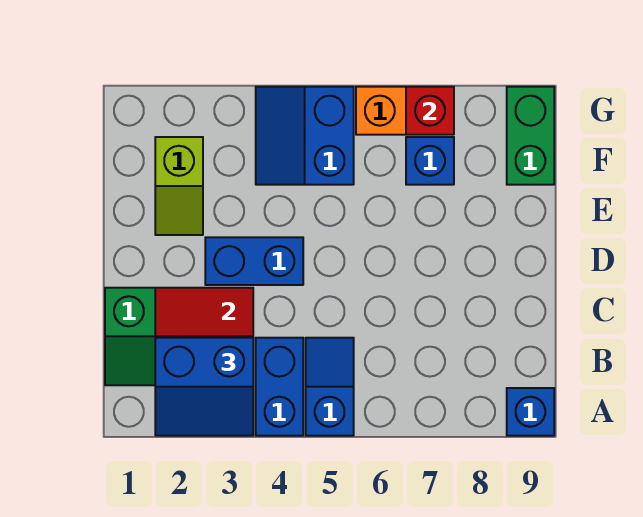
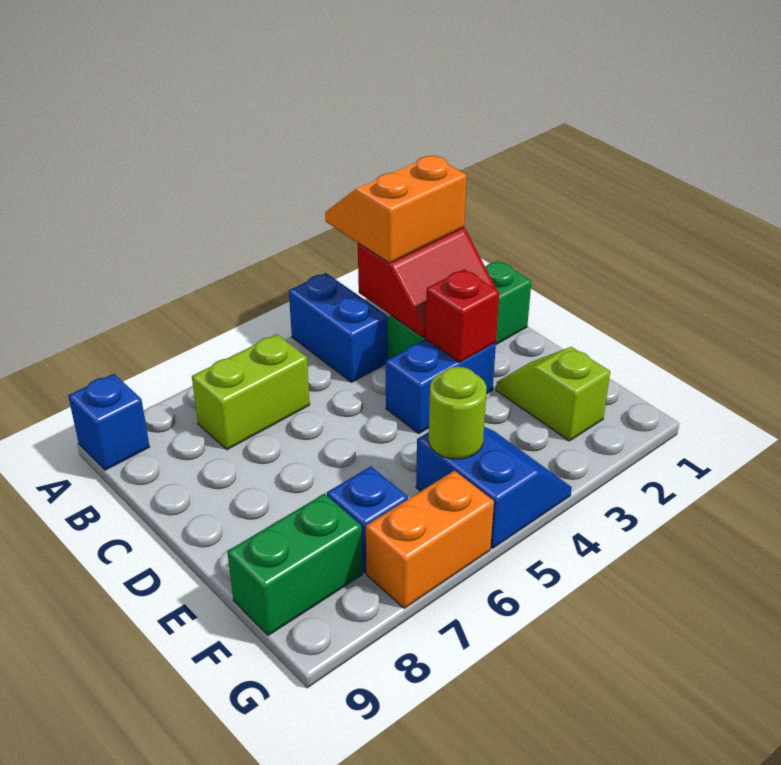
blue 2x2 slope [155,338,253,436] -> orange 2x2 slope [325,156,467,263]
blue 1x2 slope [306,338,354,436] -> none
none -> lime 1x2 brick [192,334,310,450]
none -> lime 1x1 round brick [429,367,487,459]
green 1x2 brick [507,87,554,185] -> green 1x2 brick turned to [227,494,362,635]
red 1x1 brick [406,87,454,135] -> red 1x1 brick moved to [425,269,499,362]

